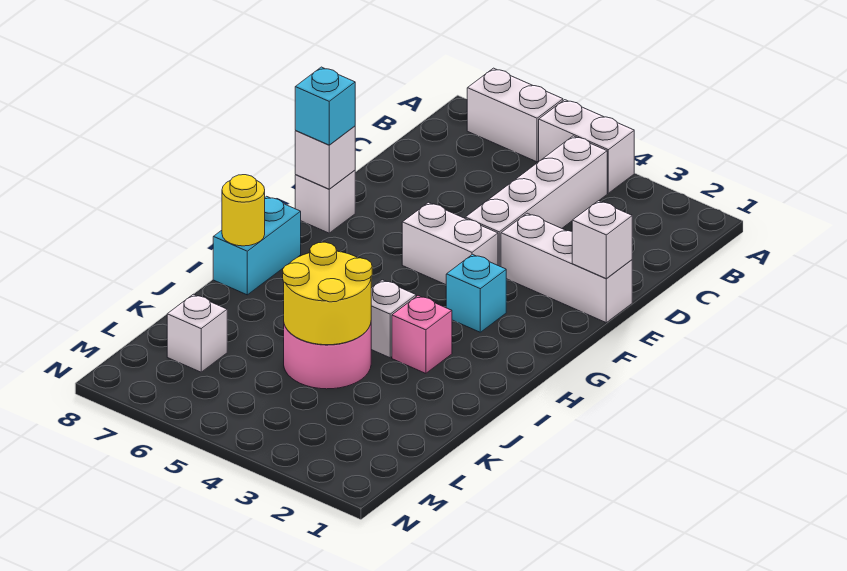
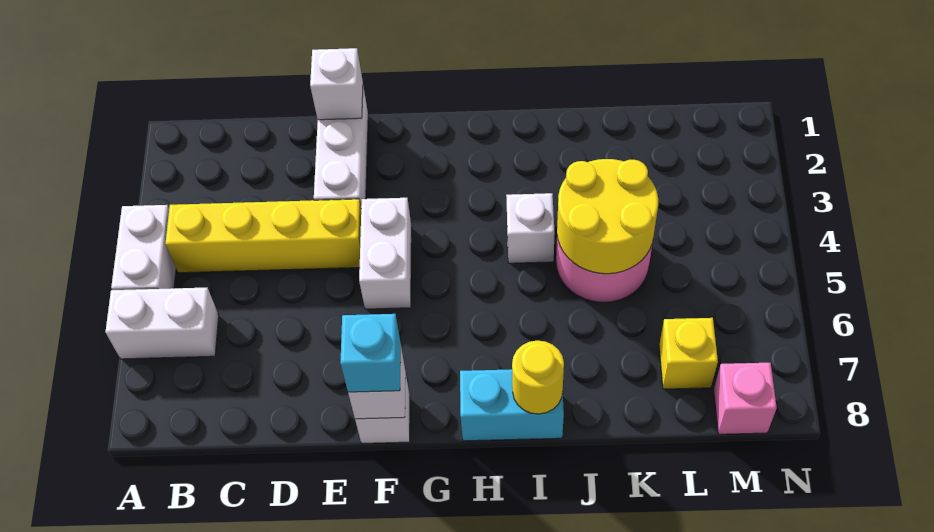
white 1x2 brick [467,68,563,162] -> white 1x2 brick turned to [105,287,219,359]
white 1x4 brick [465,136,607,267] -> yellow 1x4 brick [165,199,361,273]
cyan 1x1 brick [446,254,506,332] -> none
pink 1x1 brick [392,296,452,373] -> pink 1x1 brick moved to [714,363,777,434]
white 1x1 brick [167,294,227,372] -> yellow 1x1 brick [659,318,718,389]

